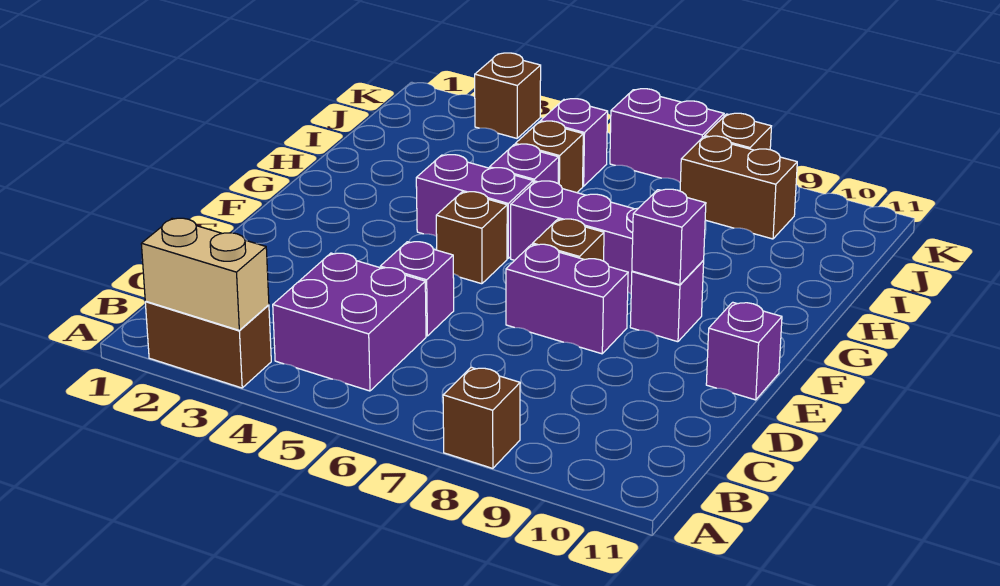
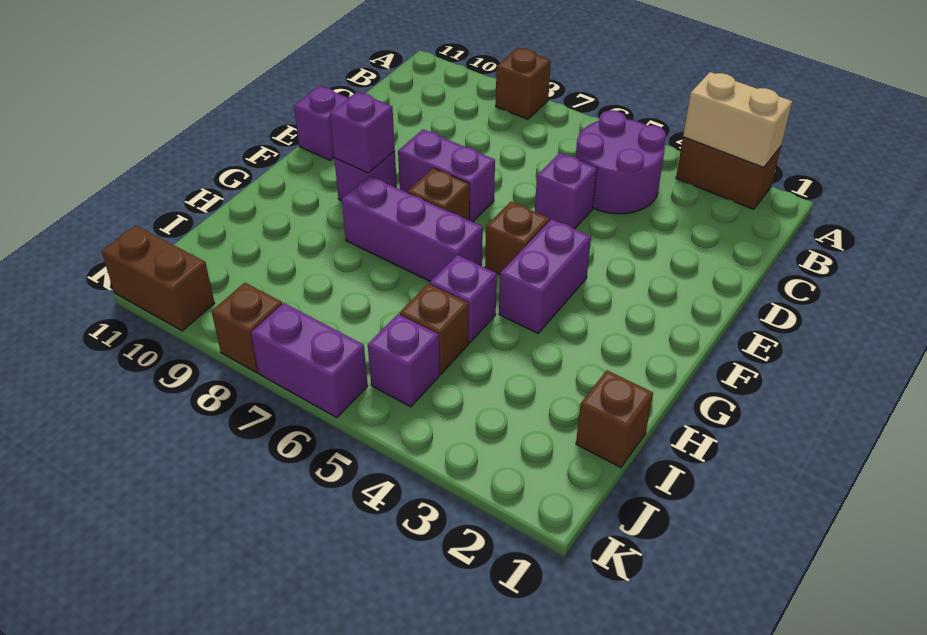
purple 2x2 brick [273,253,426,391] -> purple 2x2 round brick [576,110,666,214]
purple 1x2 brick [416,155,533,258] -> purple 1x2 brick turned to [499,219,591,333]
brown 1x2 brick [680,136,797,239] -> brown 1x2 brick moved to [102,225,215,331]
brown 1x1 brick [475,53,541,138] -> brown 1x1 brick moved to [576,370,653,468]

